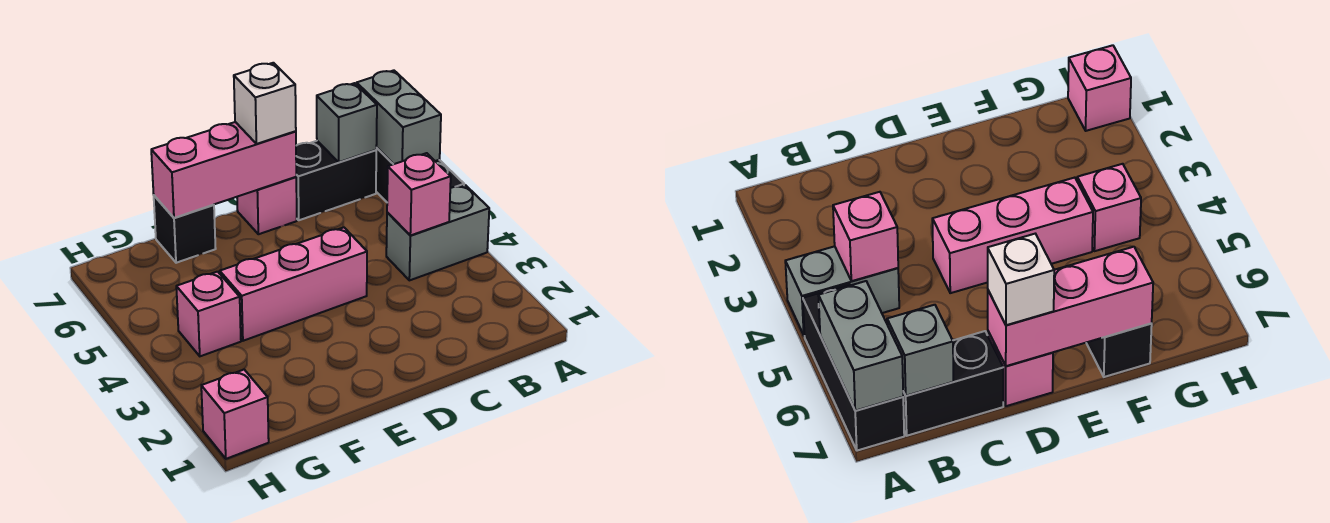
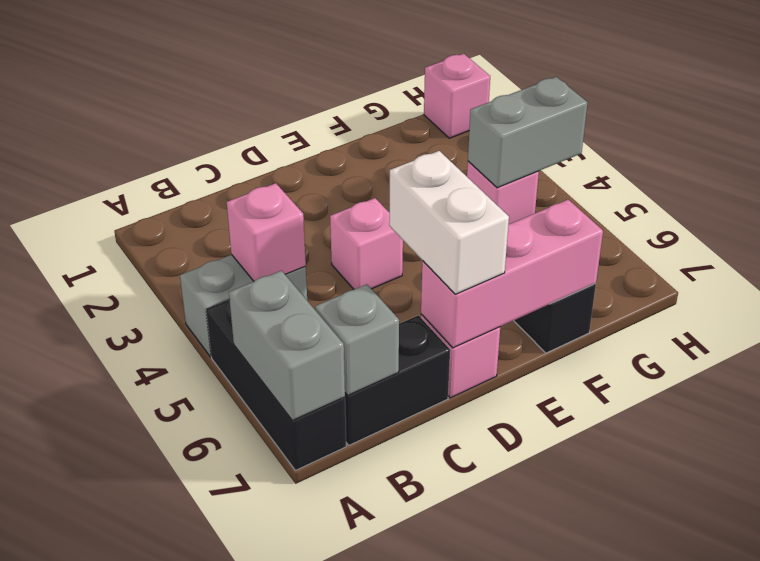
pink 1x3 brick [219,227,367,341] -> pink 1x1 brick [330,198,403,289]
white 1x1 brick [234,63,296,144] -> white 1x2 brick [389,151,509,294]
none -> grey 1x2 brick [468,77,588,188]

